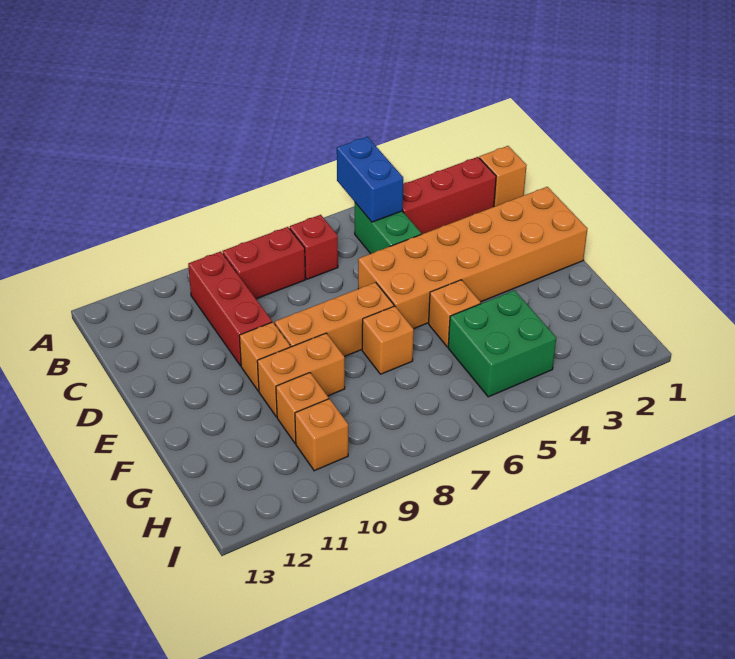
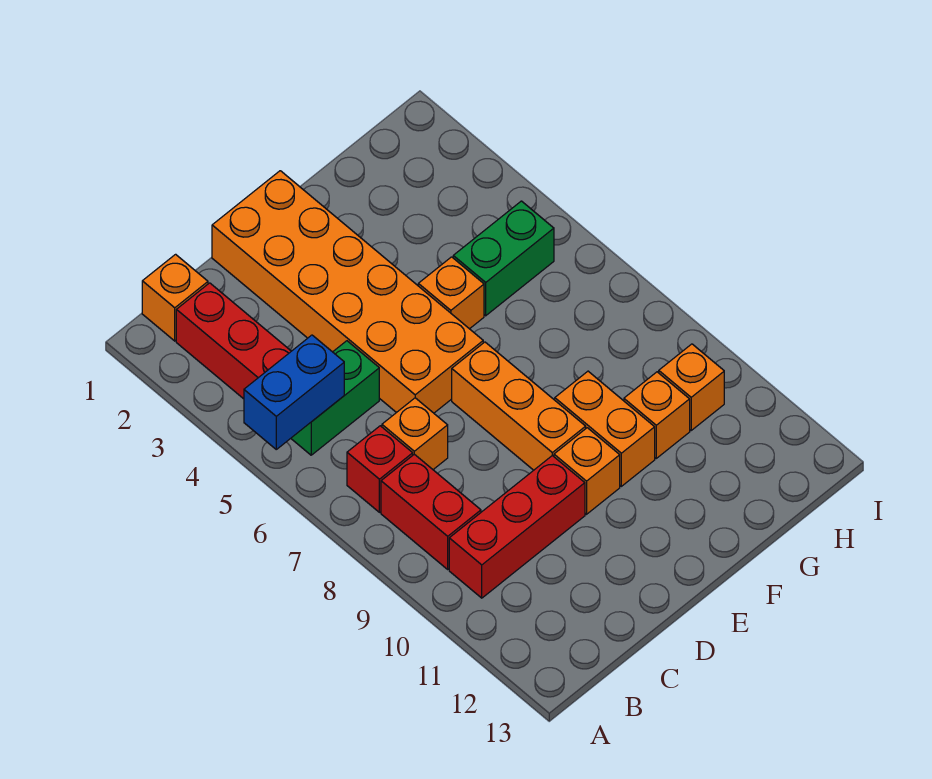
orange 1x1 brick [362,306,414,374] -> orange 1x1 brick moved to [382,398,448,469]
green 2x2 brick [448,290,556,397] -> green 1x2 brick [453,201,554,316]

